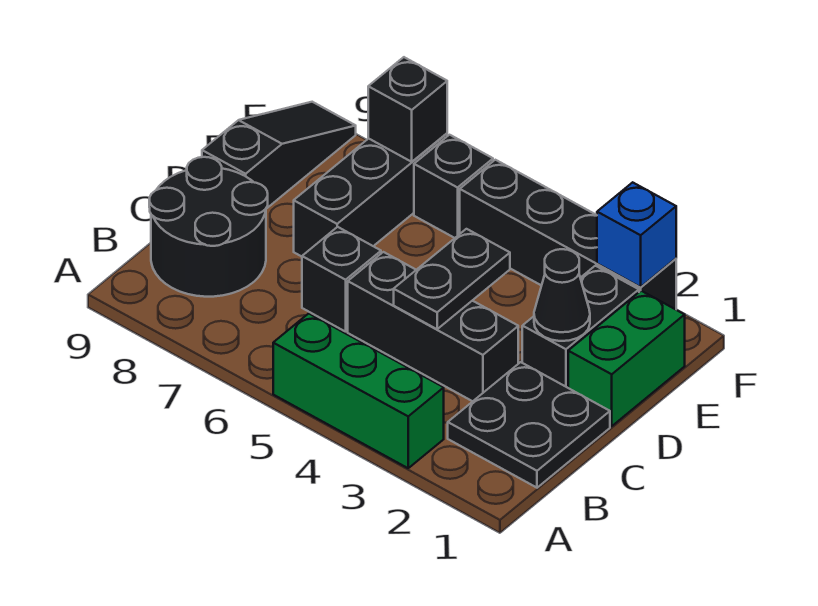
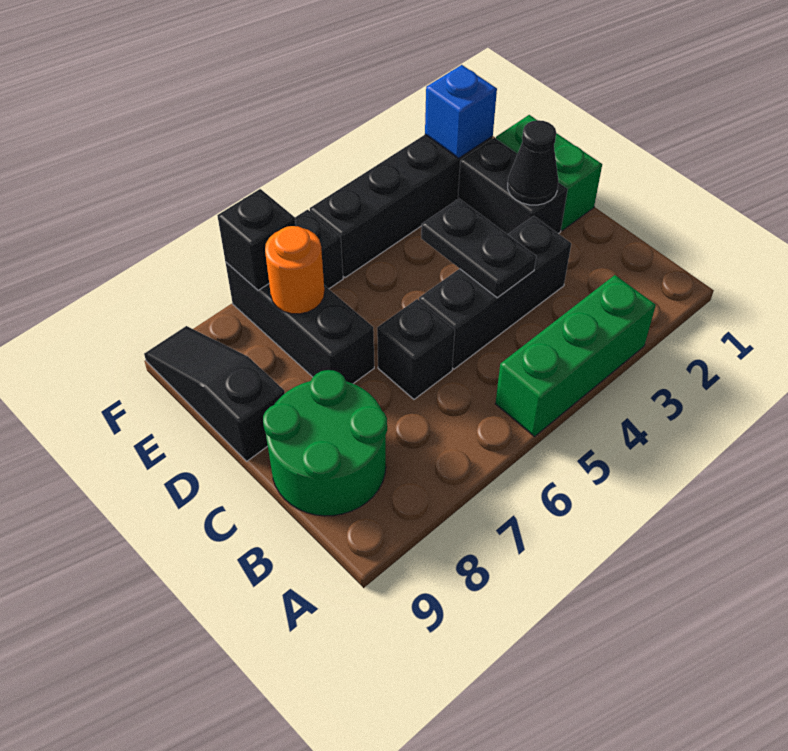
black 2x2 plate [448,362,610,488] -> none
black 2x2 round brick [149,157,268,297] -> green 2x2 round brick [263,370,387,516]
none -> orange 1x1 round brick [265,226,324,314]

